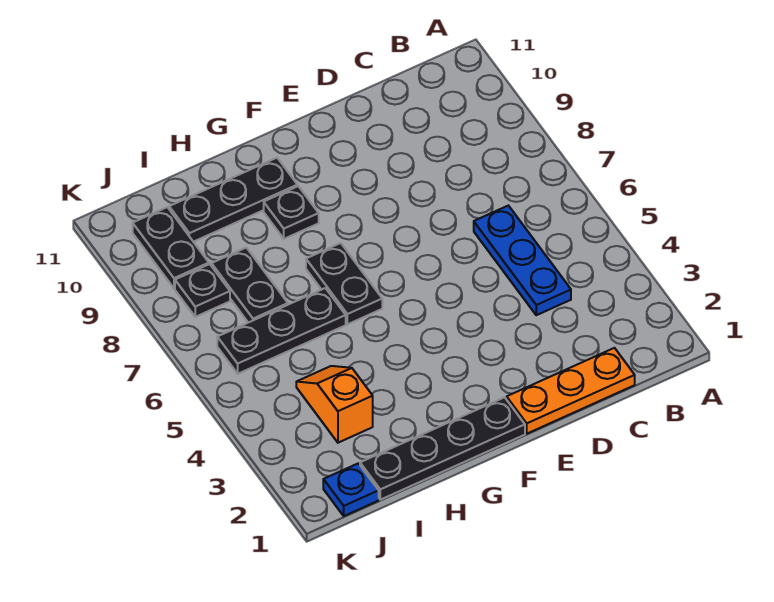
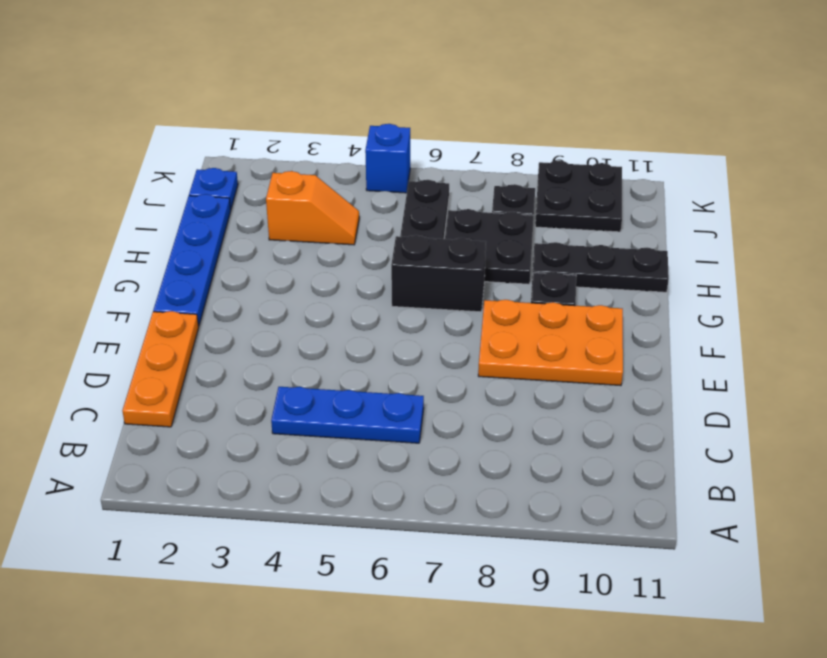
none -> orange 2x3 plate [478,300,623,386]
black 1x4 plate [360,397,525,500] -> blue 1x4 plate [153,194,231,326]
black 1x2 plate [306,243,382,324] -> black 1x2 brick [391,235,486,312]
black 1x3 plate [169,158,297,242] -> black 1x3 plate turned to [532,242,669,292]
black 1x2 plate [212,248,288,323] -> black 2x2 plate [445,209,534,284]
black 1x2 plate [133,207,209,288] -> black 2x2 plate [535,161,622,232]
none -> blue 1x1 brick [365,124,410,193]

